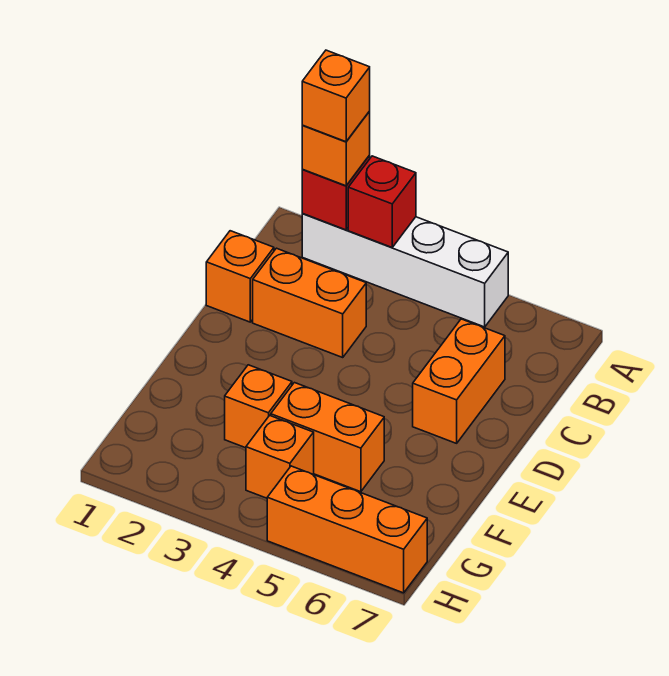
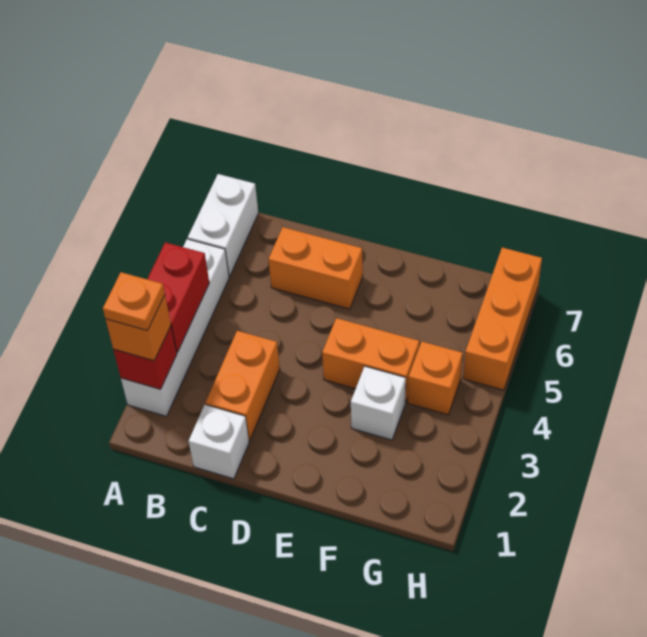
orange 1x1 brick [302,50,370,142] -> orange 1x1 plate [103,272,165,331]
red 1x1 brick [348,156,416,247] -> red 1x2 brick [147,242,209,352]
none -> white 1x2 brick [188,174,258,276]
orange 1x1 brick [206,231,274,322] -> white 1x1 brick [189,405,249,479]
orange 1x1 brick [225,365,292,448] -> white 1x1 brick [351,366,406,440]
orange 1x2 brick [271,383,384,492] -> orange 1x2 brick turned to [322,318,419,403]

